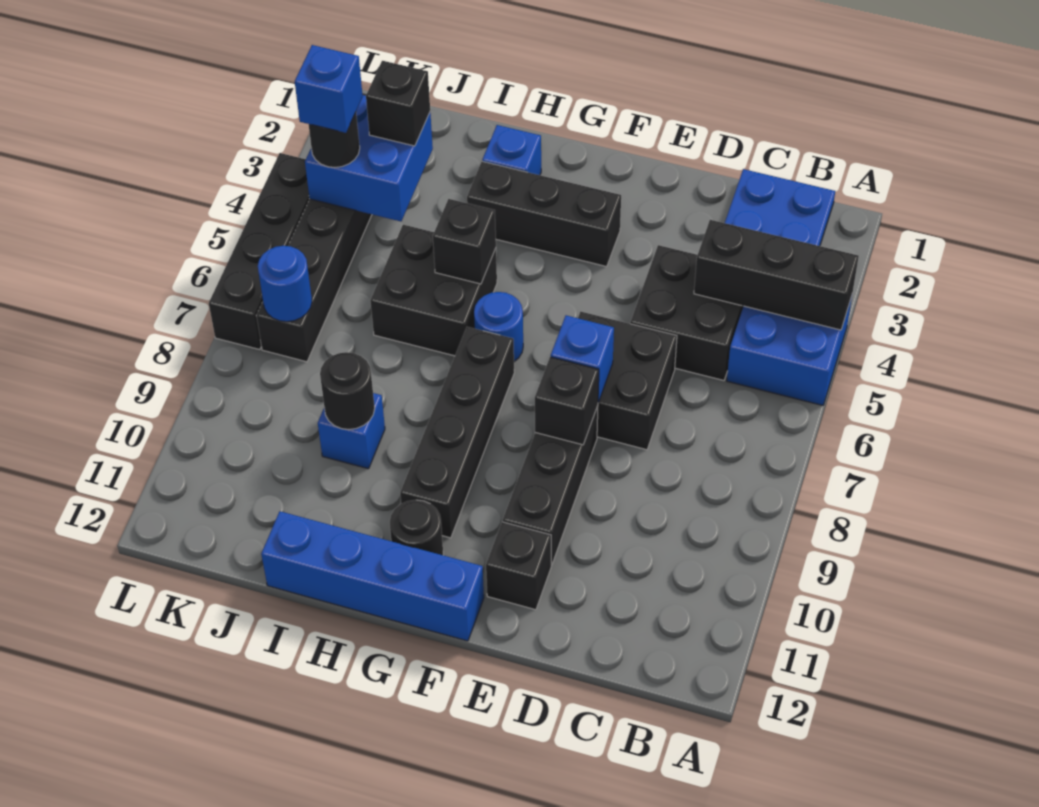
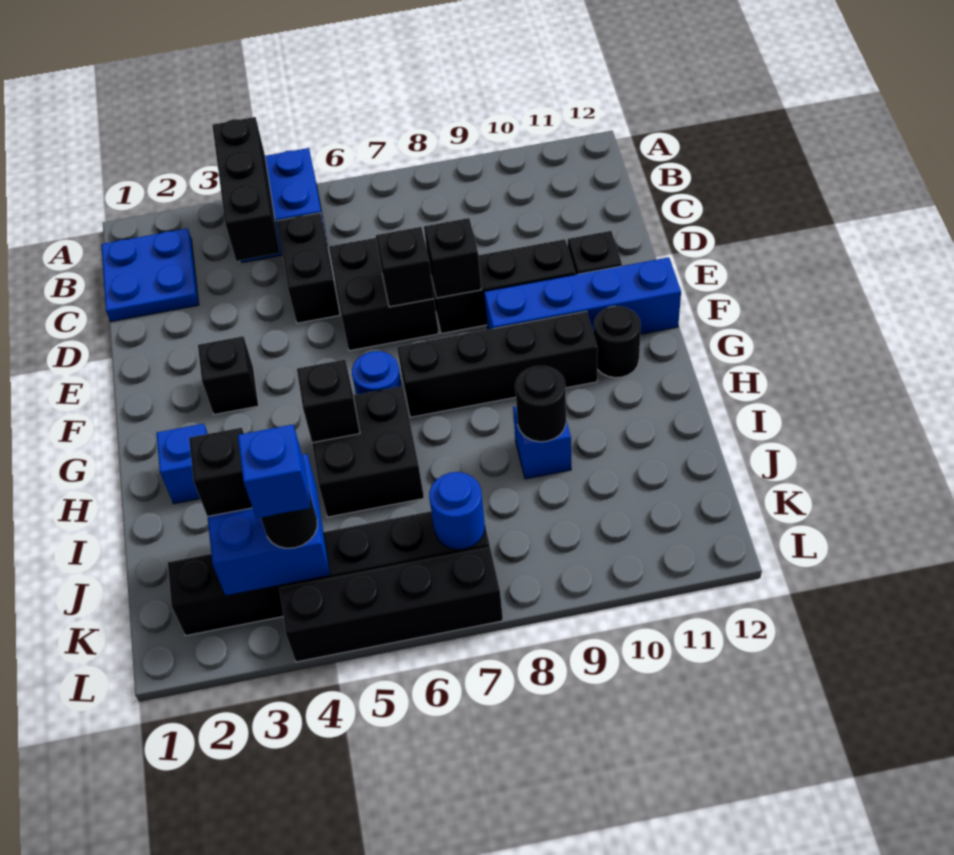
black 2x2 brick [630,245,743,381] -> black 1x2 brick [278,213,340,323]
blue 1x1 brick [551,315,614,402] -> black 1x1 brick [376,227,434,307]
black 1x3 brick [467,161,621,267] -> black 1x1 brick [198,336,259,415]
blue 1x4 brick [261,511,484,641] -> blue 1x4 brick turned to [484,257,681,334]

